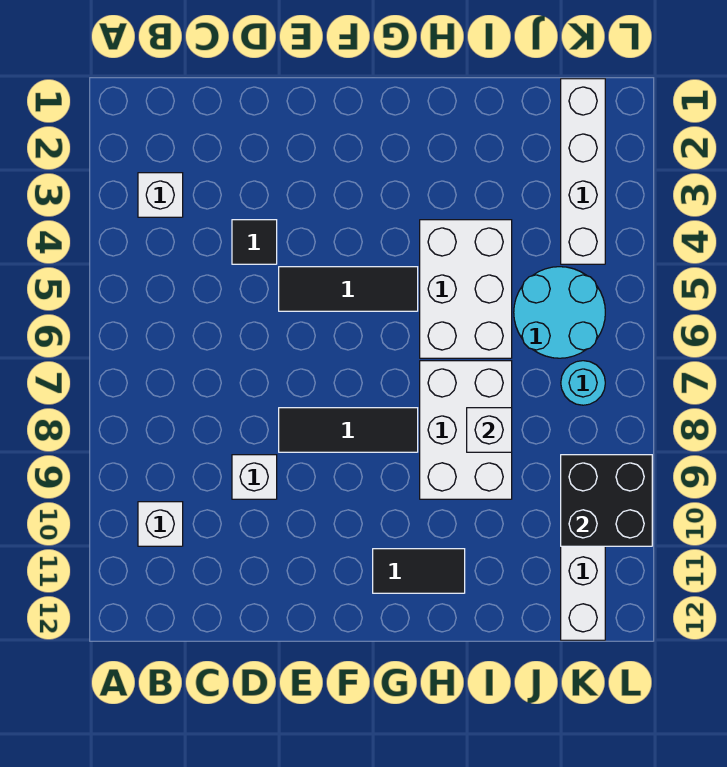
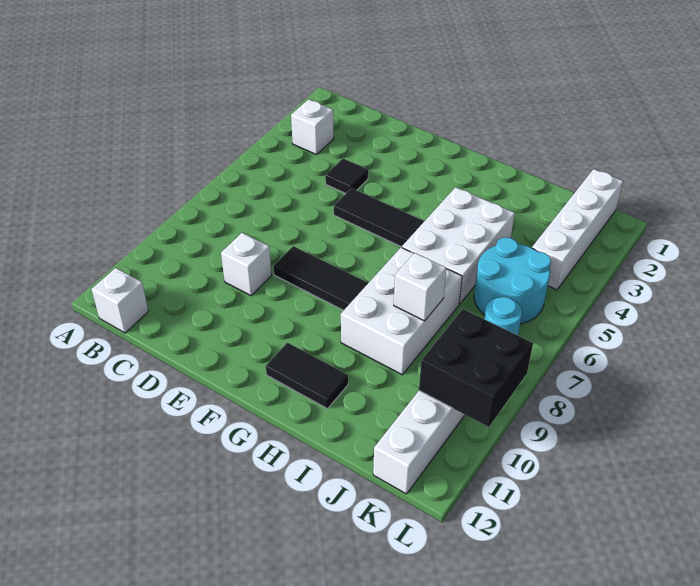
white 1x1 brick [138,502,183,546] -> white 1x1 brick moved to [92,268,148,333]

